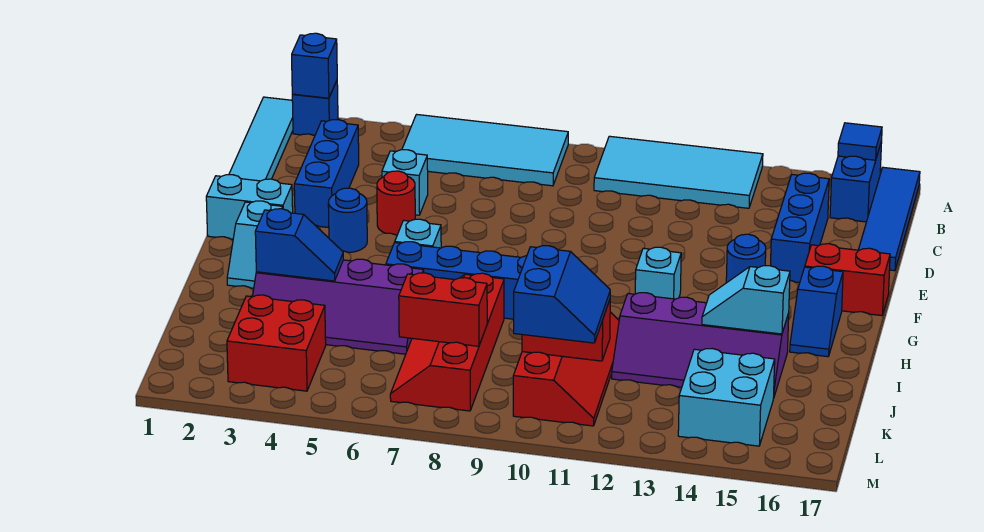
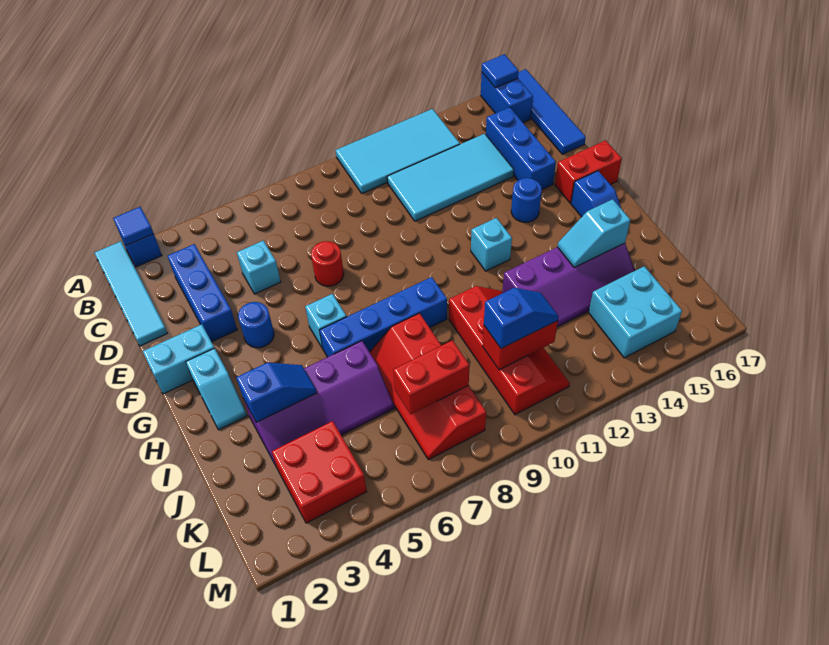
blue 1x1 brick [292,33,337,98] -> blue 1x1 tile [113,207,154,245]
cyan 2x4 tile [402,114,568,186] -> cyan 2x4 tile moved to [387,134,514,221]
red 1x1 round brick [377,171,415,235] -> red 1x1 round brick moved to [311,241,344,286]
blue 2x2 slope [514,246,610,343] -> blue 1x2 slope [484,288,559,349]

